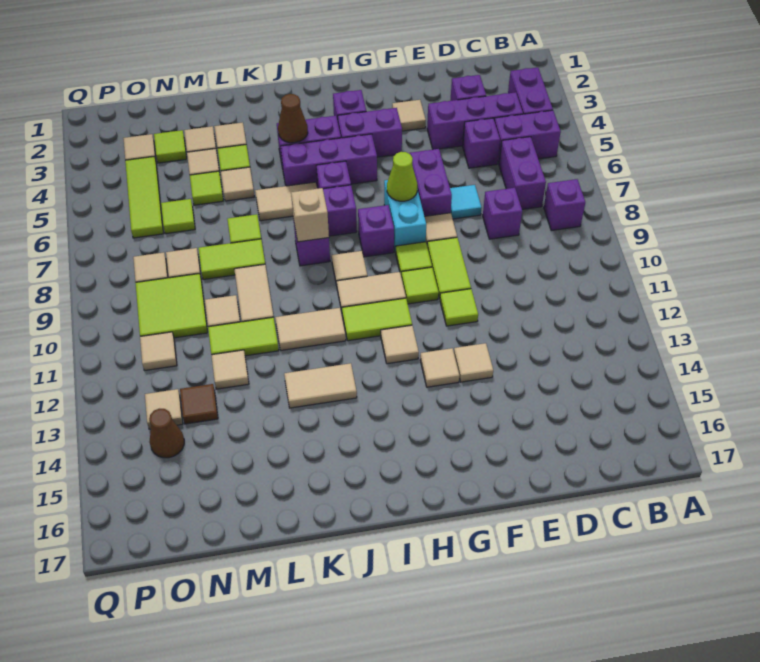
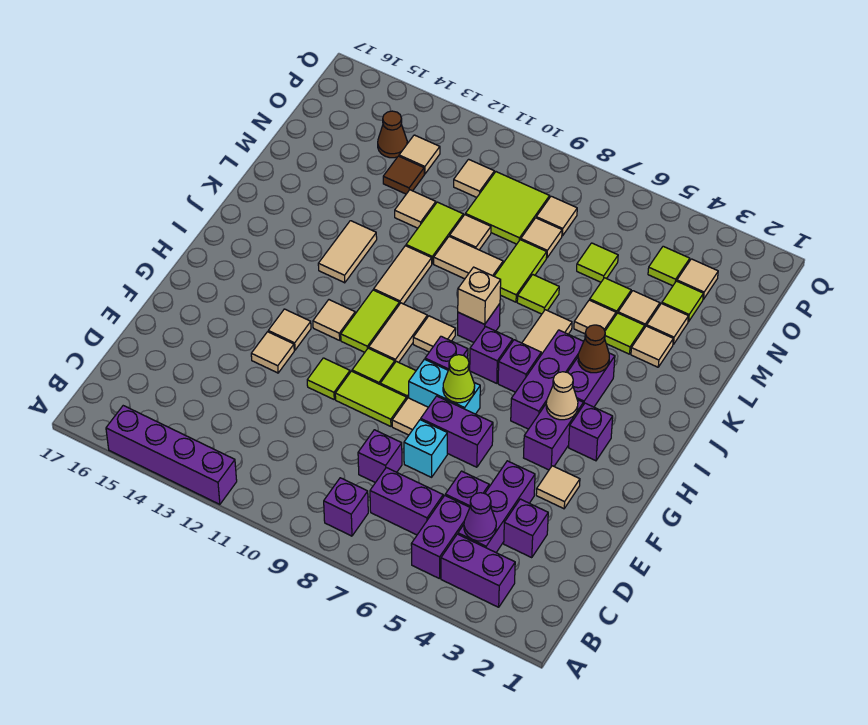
none -> purple 1x4 brick [106,406,237,504]
none -> purple 1x1 cone [464,493,496,541]
cyan 1x1 tile [450,185,482,219] -> cyan 1x1 brick [404,420,447,477]
none -> tan 1x1 cone [546,372,578,420]
lime 1x3 tile [125,157,163,238] -> lime 1x1 tile [648,246,690,286]

